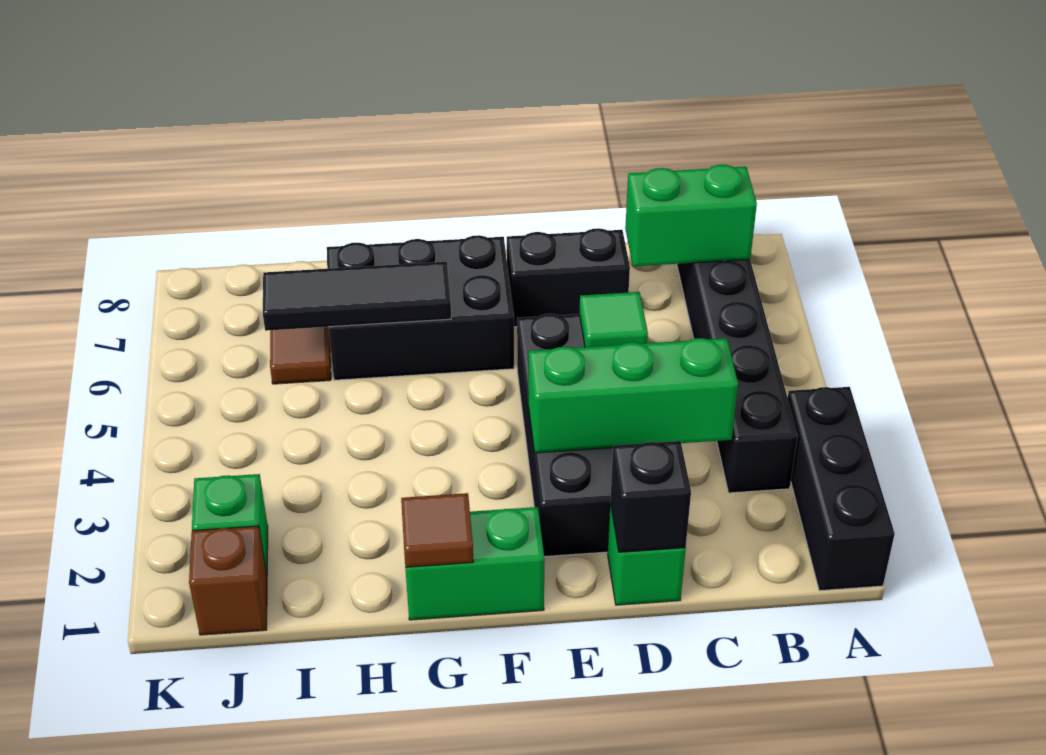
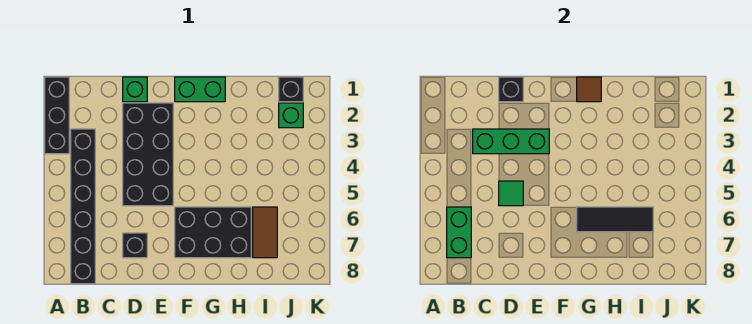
green 1x2 brick [625,165,757,266] -> green 1x2 brick turned to [447,207,471,258]
black 1x2 brick [507,228,630,327] -> black 1x1 brick [123,233,147,258]
brown 1x1 brick [189,526,267,635] -> black 1x1 brick [279,77,303,102]

